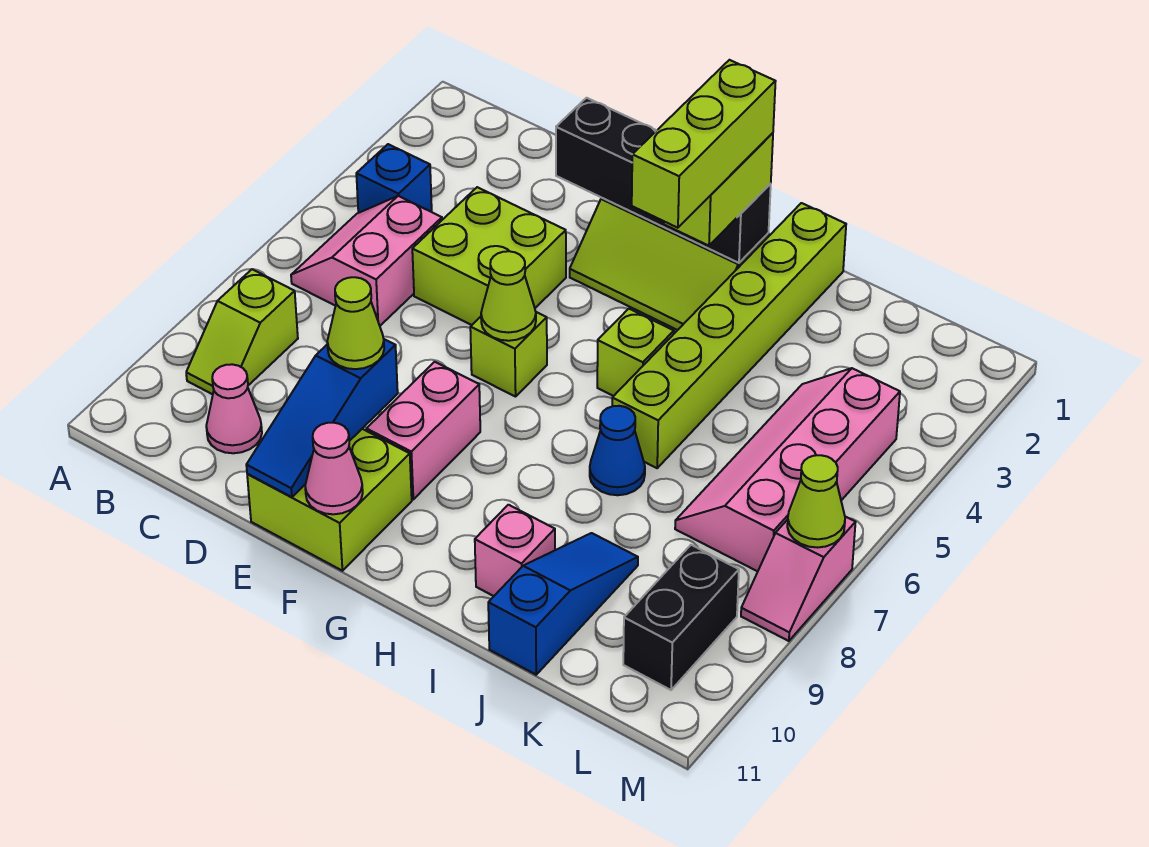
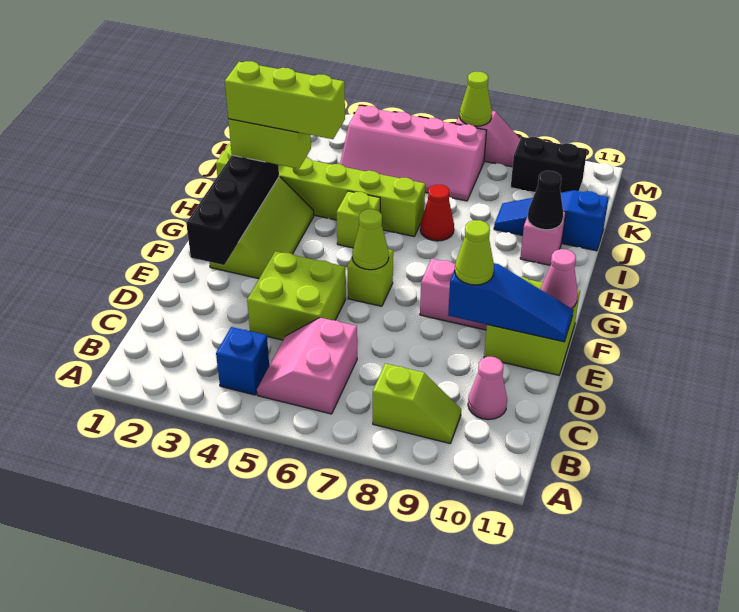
pink 2x2 slope [291,196,442,326] -> pink 2x2 slope turned to [257,318,357,414]
blue 1x1 cone [590,406,645,495] -> red 1x1 cone [420,185,454,241]
none -> black 1x1 cone [528,171,563,230]

